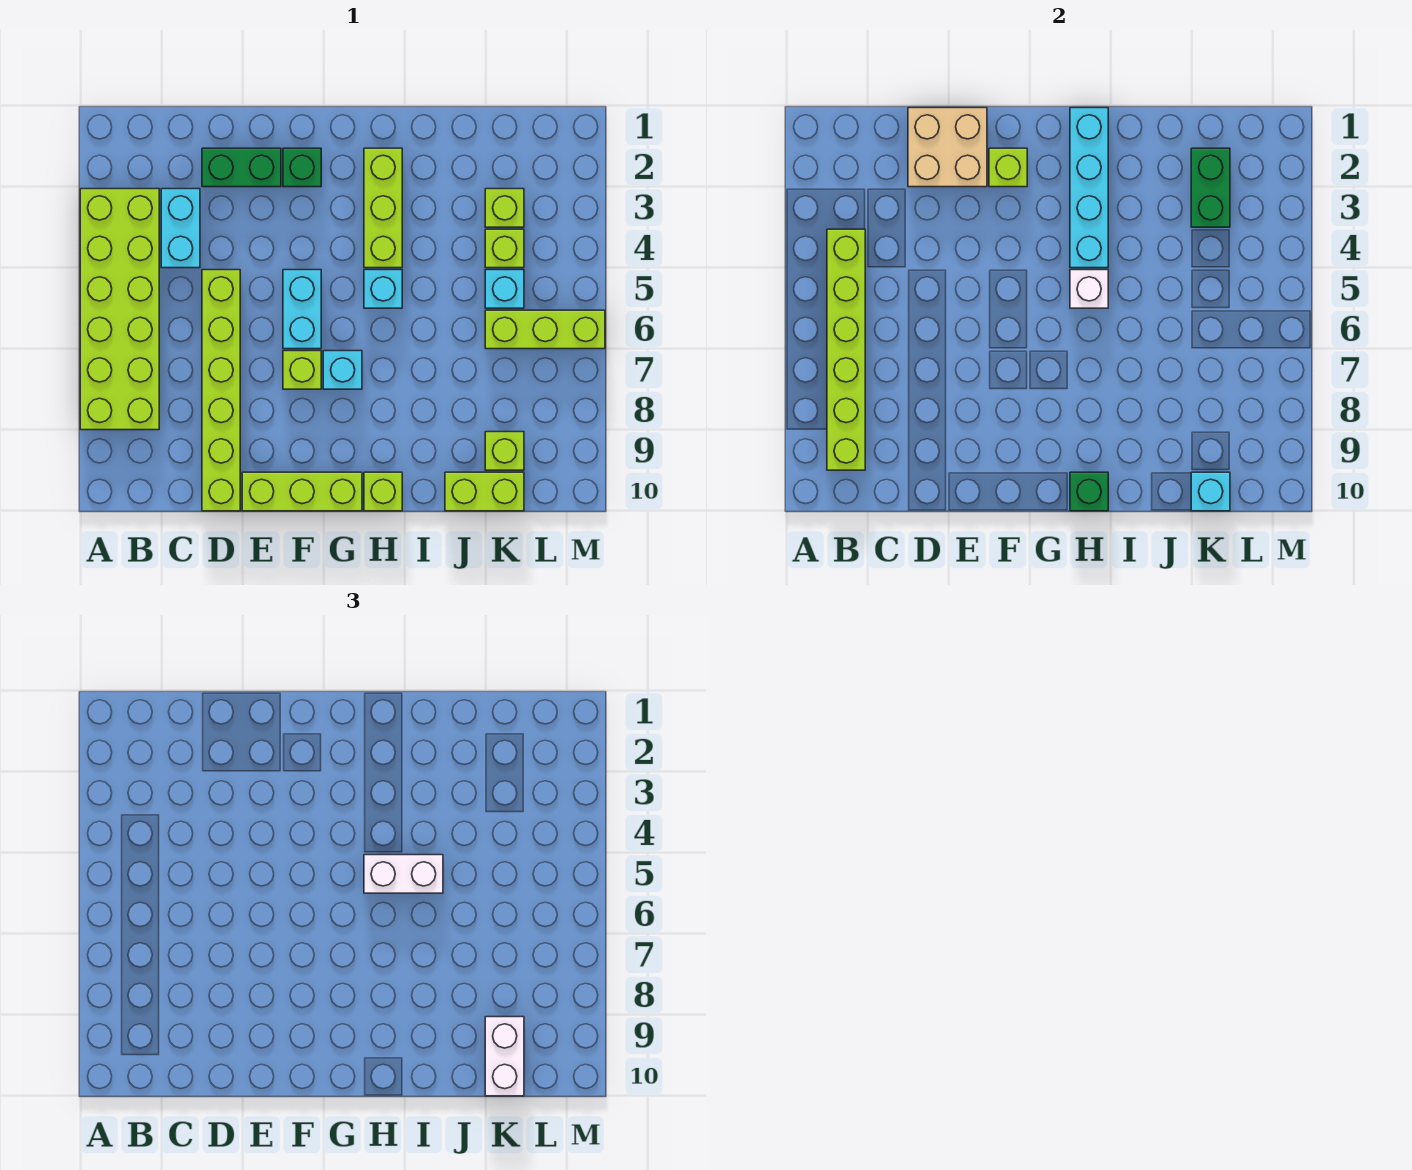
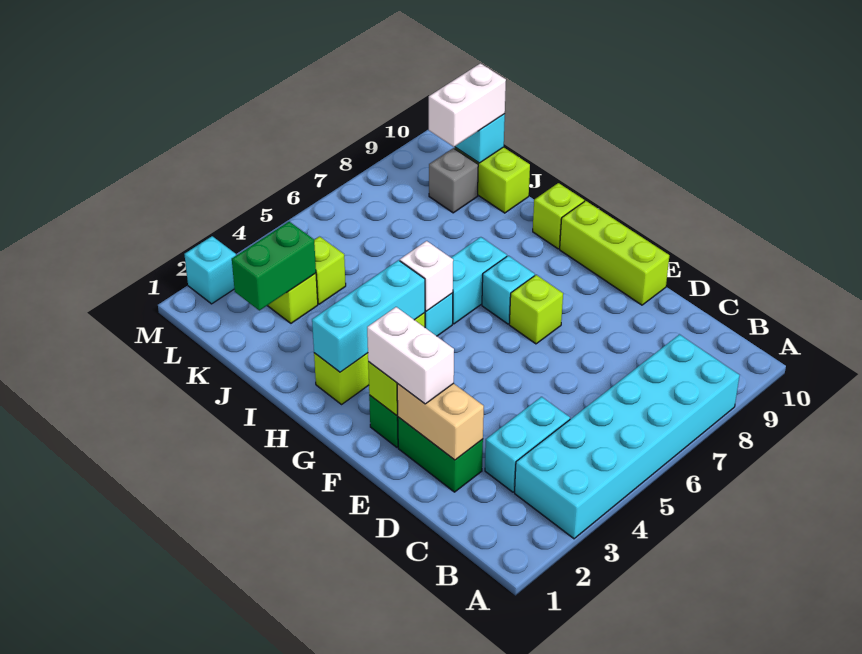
lime 2x6 brick [80,189,159,430] -> cyan 2x6 brick [515,335,740,539]
lime 1x6 brick [827,229,865,470] -> none
tan 2x2 brick [908,108,987,187] -> tan 1x2 brick [397,383,484,460]
lime 1x6 brick [202,270,240,511] -> none
cyan 1x2 brick [283,270,321,349] -> cyan 1x2 brick moved to [451,237,507,324]
cyan 1x4 brick [1070,108,1108,268] -> cyan 1x3 brick [312,260,425,372]
white 1x2 brick [364,855,443,893] -> white 1x2 brick moved to [367,307,454,404]
green 1x1 brick [1070,472,1108,511] -> none
cyan 1x1 brick [485,270,524,308] -> cyan 1x1 brick moved to [184,236,236,304]
lime 1x3 brick [485,310,605,349] -> none
lime 1x1 brick [485,432,524,470] -> grey 1x1 brick [429,148,478,213]

